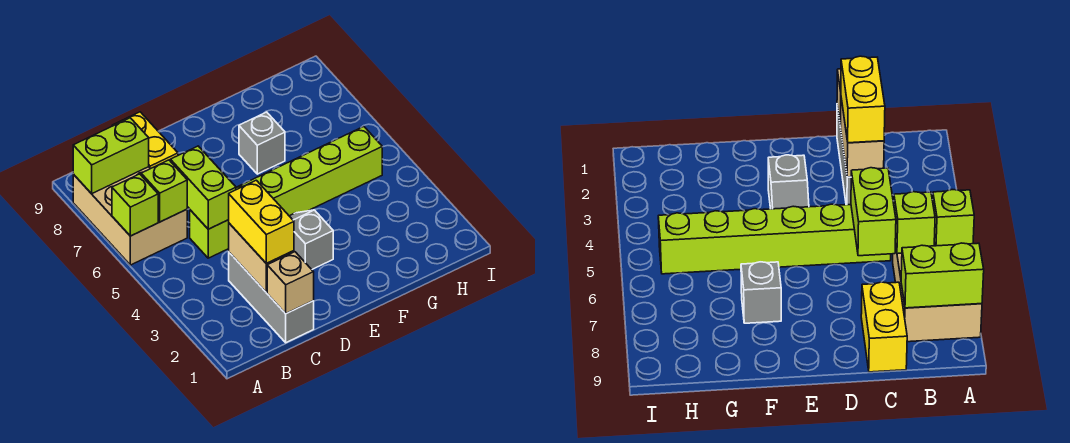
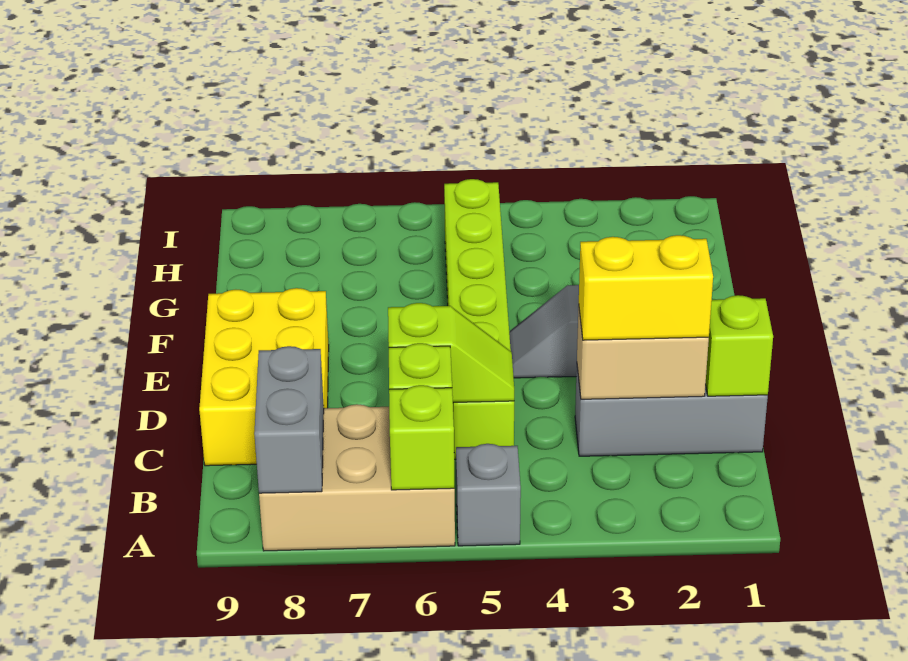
lime 1x2 brick [73,118,149,194] -> grey 1x2 brick [254,346,324,493]
tan 1x1 brick [267,252,314,314] -> lime 1x1 brick [706,295,773,396]
lime 1x2 brick [170,146,236,229] -> lime 1x2 slope [388,303,514,403]
yellow 1x2 brick [112,112,178,169] -> yellow 2x3 brick [199,288,329,466]
grey 1x1 brick [239,112,285,174] -> grey 1x1 brick moved to [456,444,521,546]

